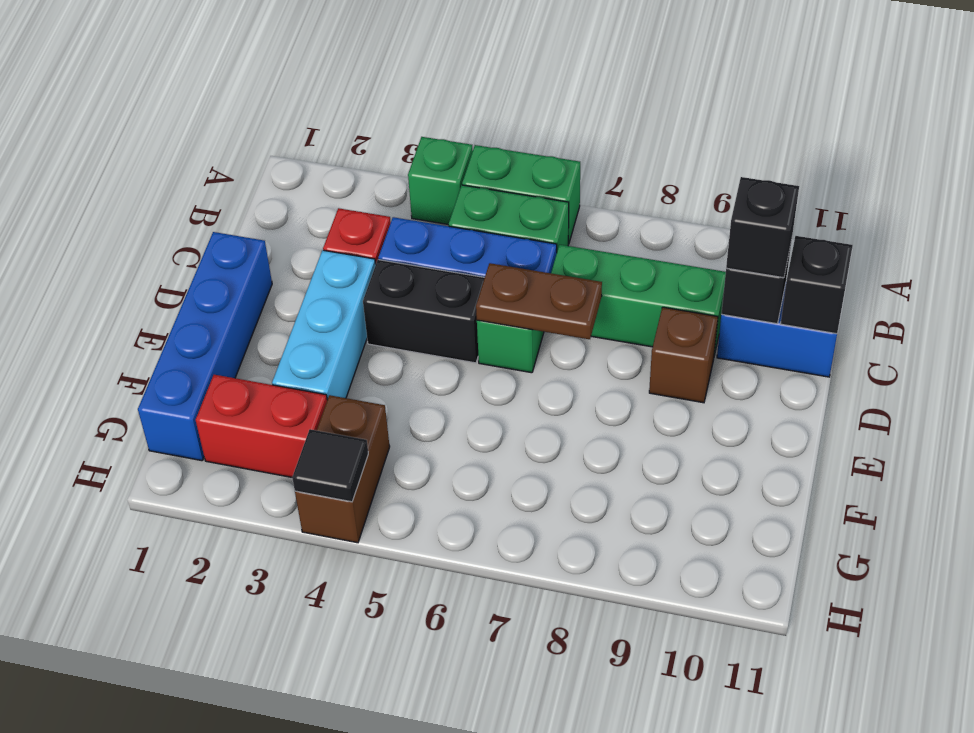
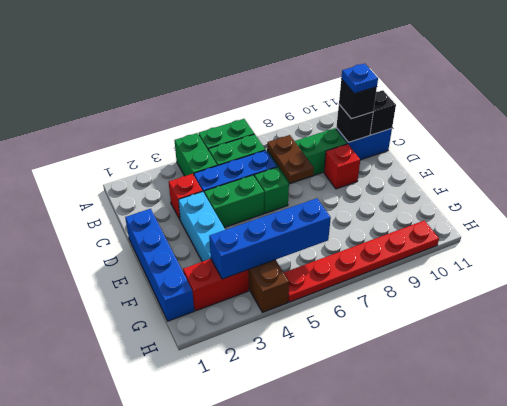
green 1x1 brick [408,137,473,224] -> green 1x2 brick [175,133,217,176]
none -> blue 1x1 plate [341,64,378,94]
black 1x2 brick [363,260,485,363] -> green 1x2 brick [204,175,264,228]
brown 1x2 plate [476,263,602,339] -> brown 1x2 plate turned to [267,135,314,183]
brown 1x1 brick [649,307,718,403] -> red 1x1 brick [324,144,360,189]
none -> blue 1x4 brick [209,198,331,279]
black 1x1 tile [292,429,368,502] -> none
none -> red 1x6 plate [284,220,439,302]

